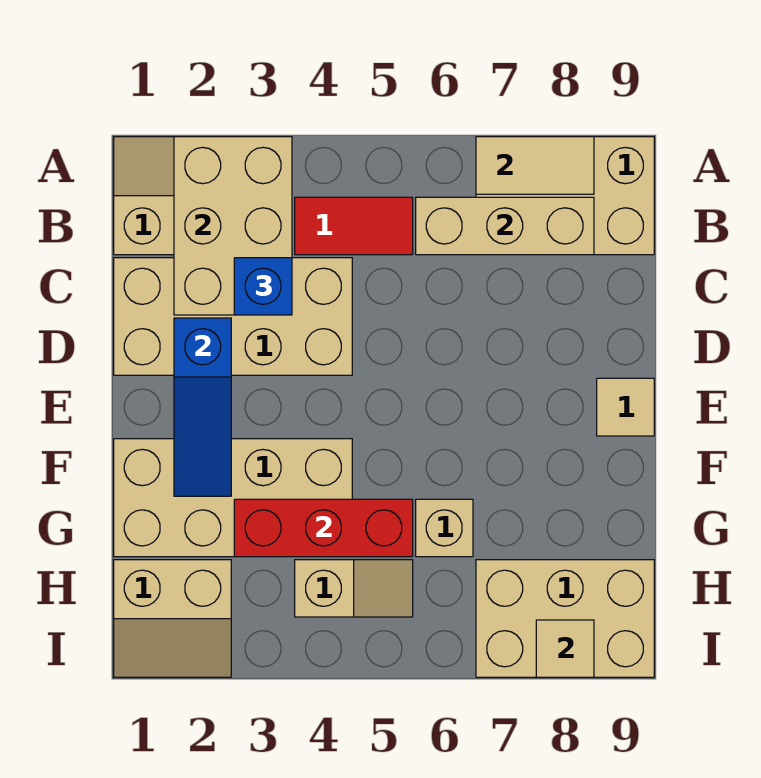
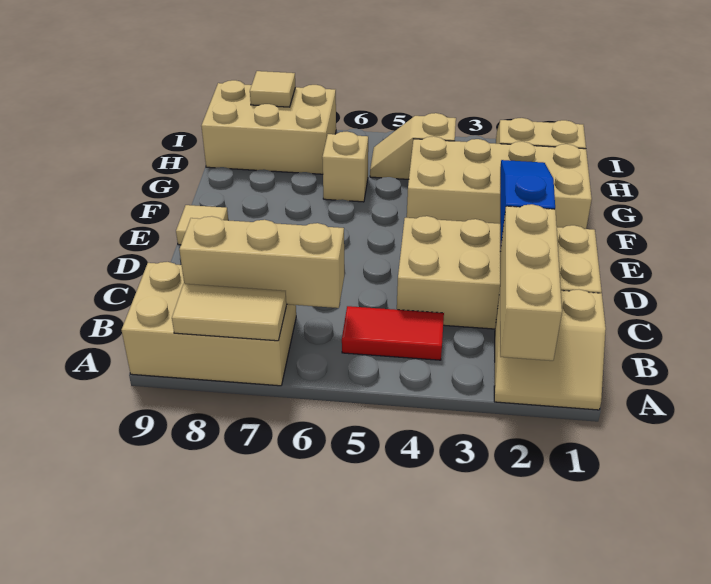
tan 2x3 brick [174,137,292,315] -> tan 1x3 brick [500,204,562,361]
blue 1x1 brick [234,258,292,315] -> none
red 1x3 brick [234,499,413,557] -> none

